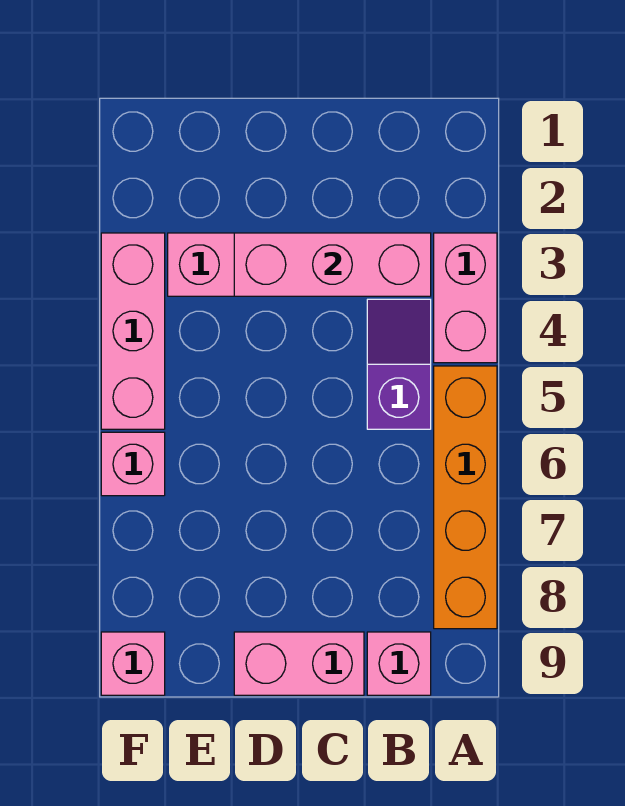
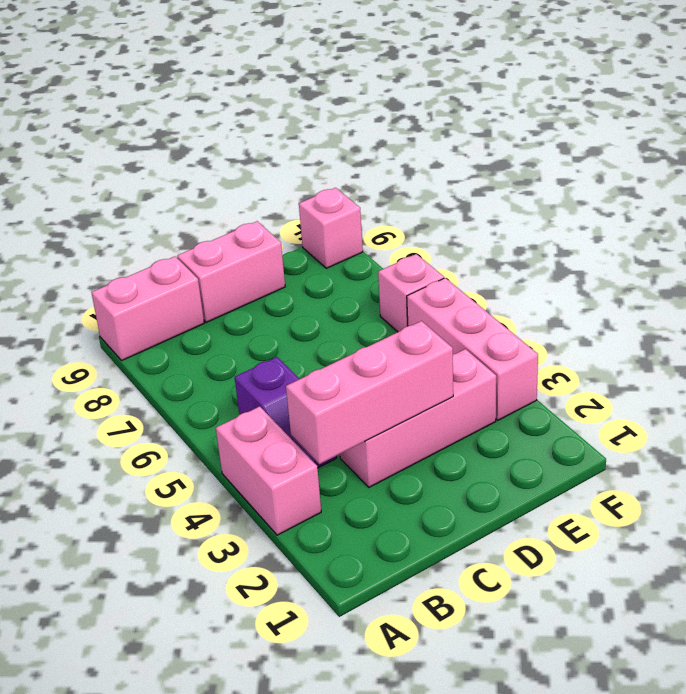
orange 1x4 brick [434,366,497,629] -> none
pink 1x1 brick [367,632,431,695] -> pink 1x2 brick [91,256,204,361]

